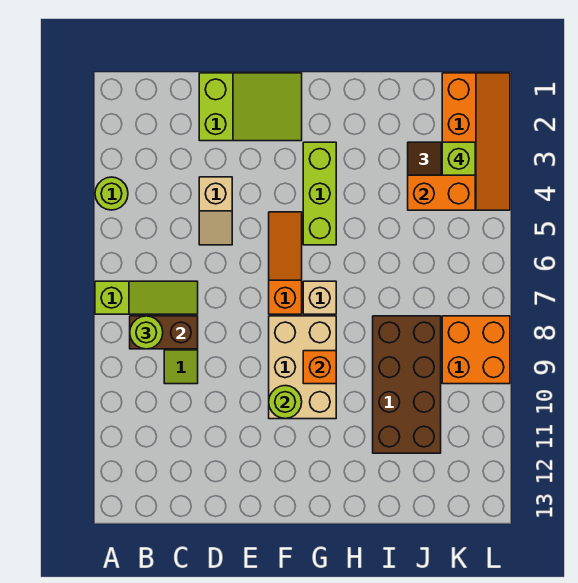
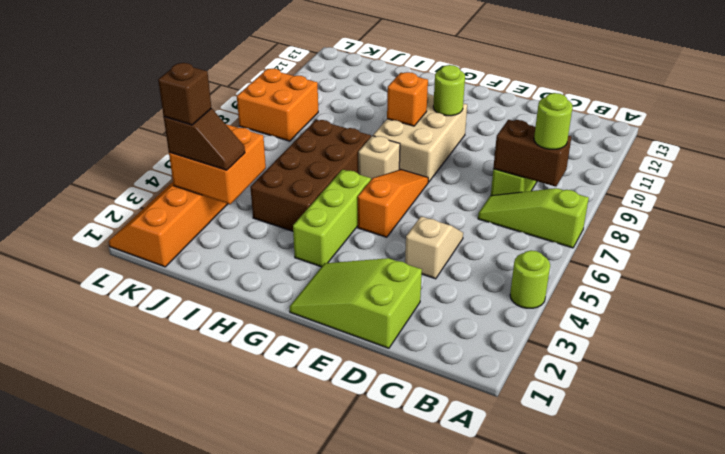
orange 1x3 slope [269,212,302,314] -> orange 1x3 slope turned to [358,169,428,237]
brown 2x4 brick [373,316,441,453] -> brown 2x4 brick moved to [250,120,371,231]
lime 1x1 brick [442,142,475,175] -> brown 1x1 brick [158,63,211,125]

